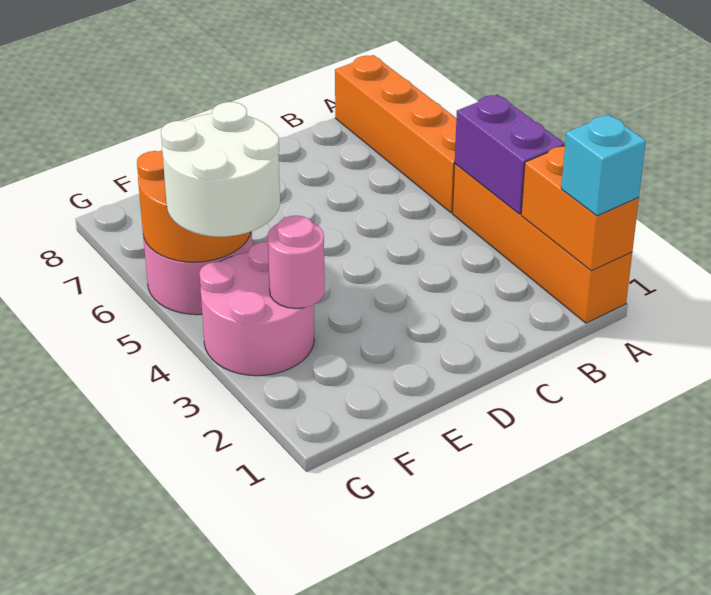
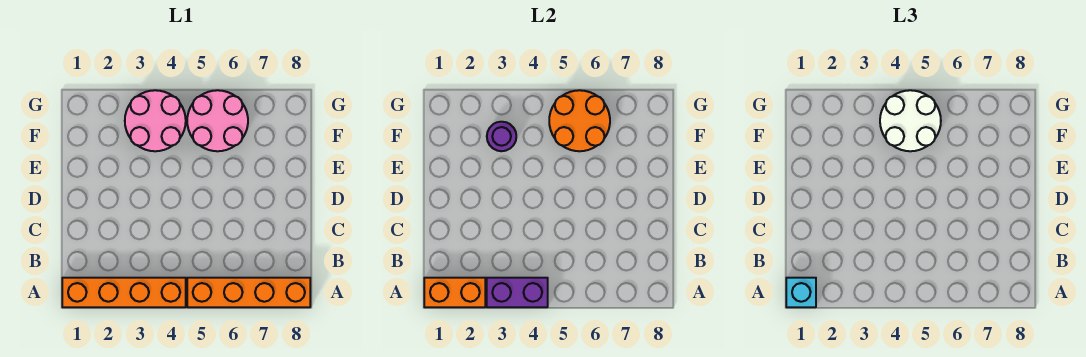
pink 1x1 round brick [267,216,325,309] -> purple 1x1 round brick [487,122,516,151]

